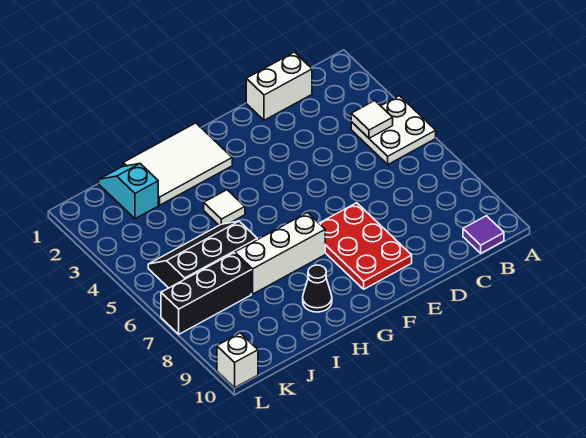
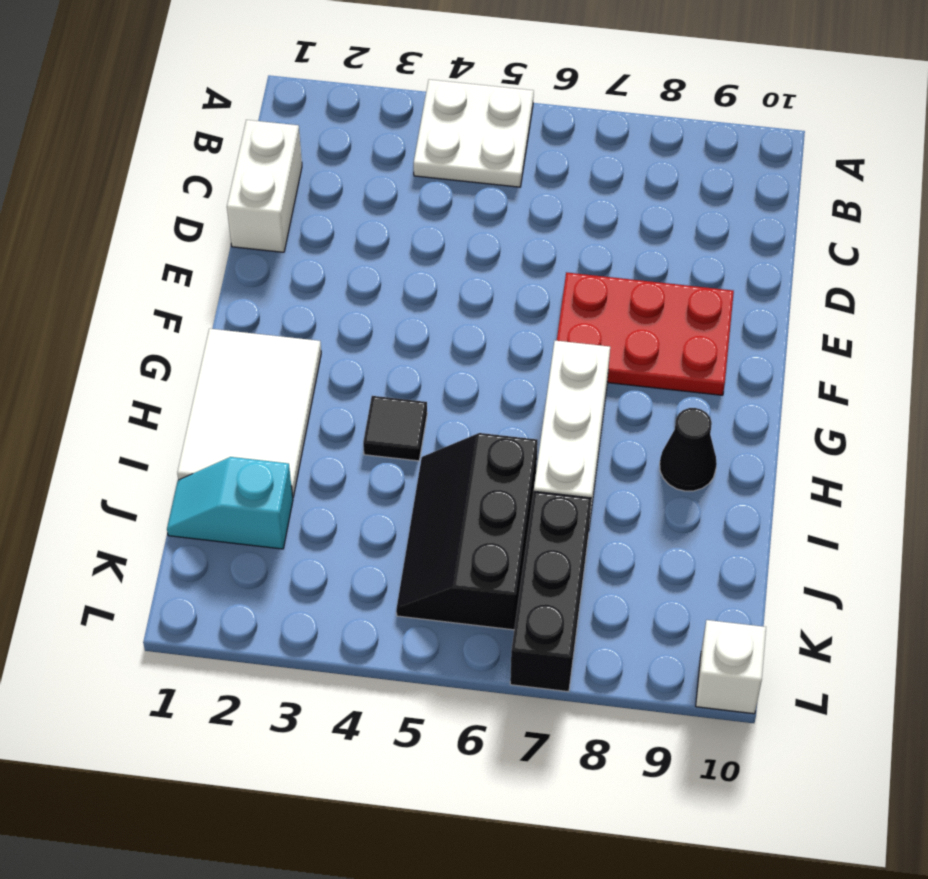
white 1x1 tile [351,101,393,138] -> none
purple 1x1 tile [463,216,504,253] -> none
white 1x1 tile [204,190,245,225] -> black 1x1 tile [363,396,427,461]

